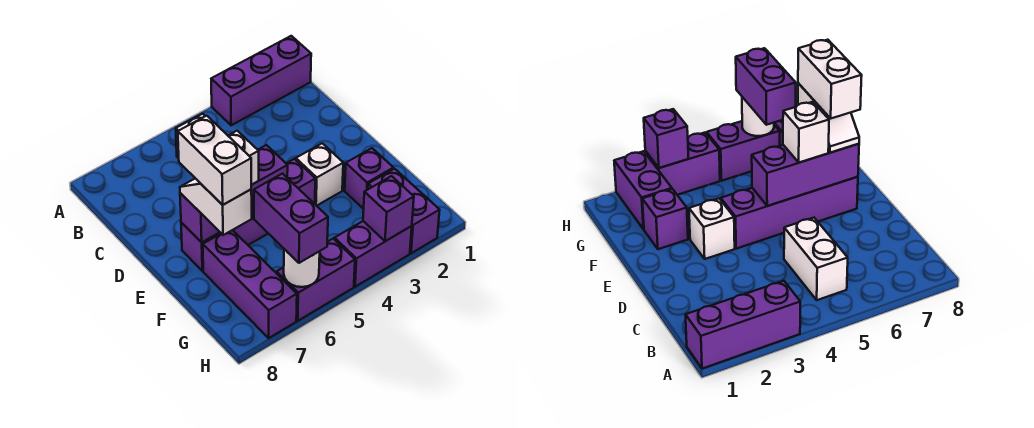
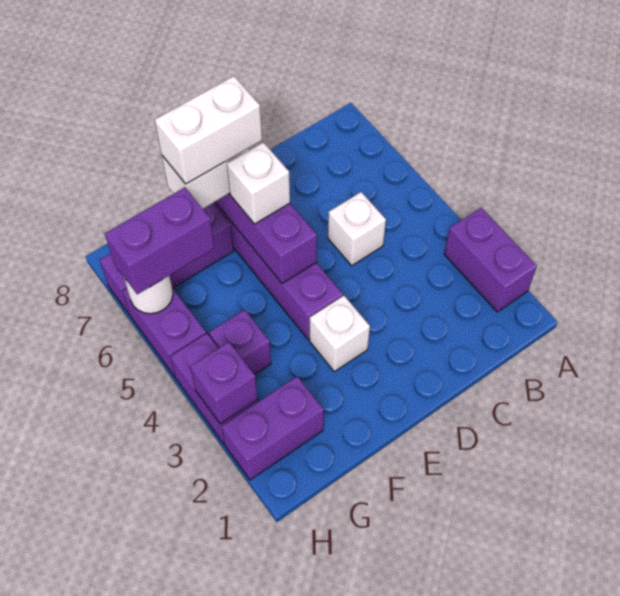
purple 1x3 brick [211,36,311,125] -> purple 1x2 brick [444,208,537,312]
white 1x2 brick [784,218,848,300] -> white 1x1 brick [328,192,386,266]
purple 1x1 brick [345,148,393,209] -> purple 1x1 brick moved to [209,310,271,375]

